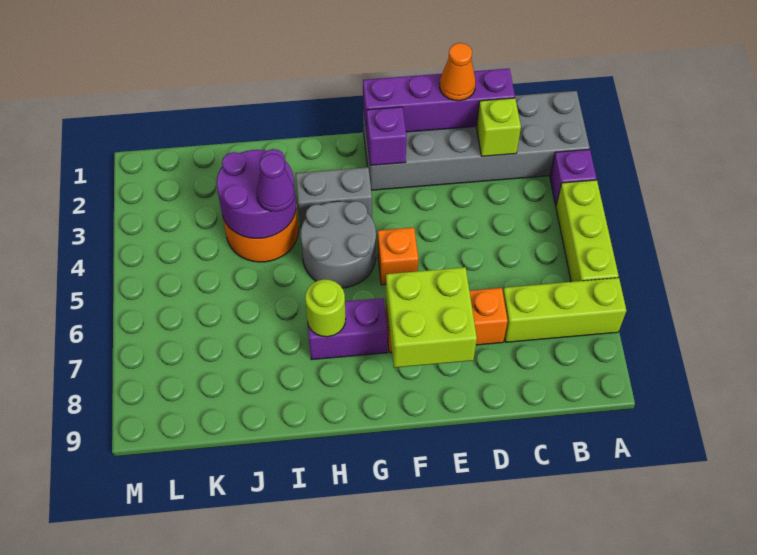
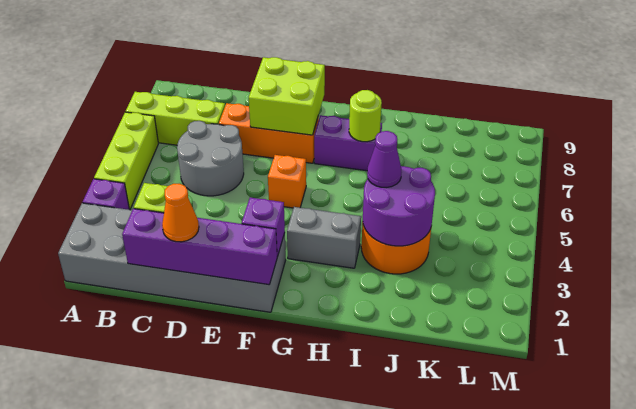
grey 2x2 round brick [301,201,376,288] -> grey 2x2 round brick moved to [177,121,244,196]

